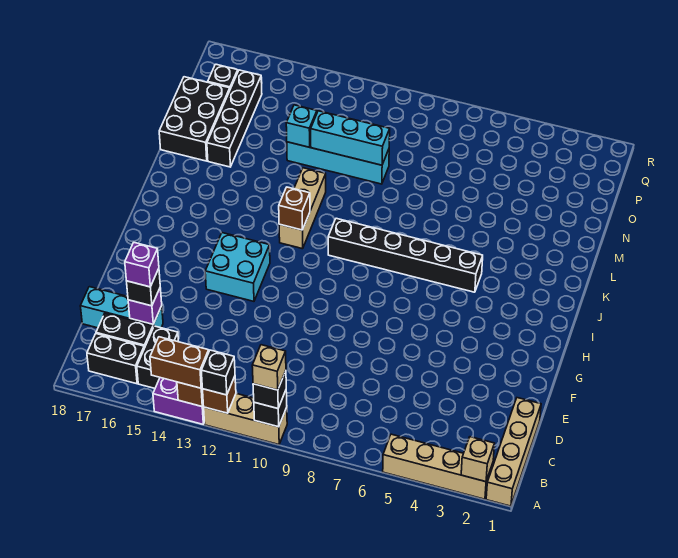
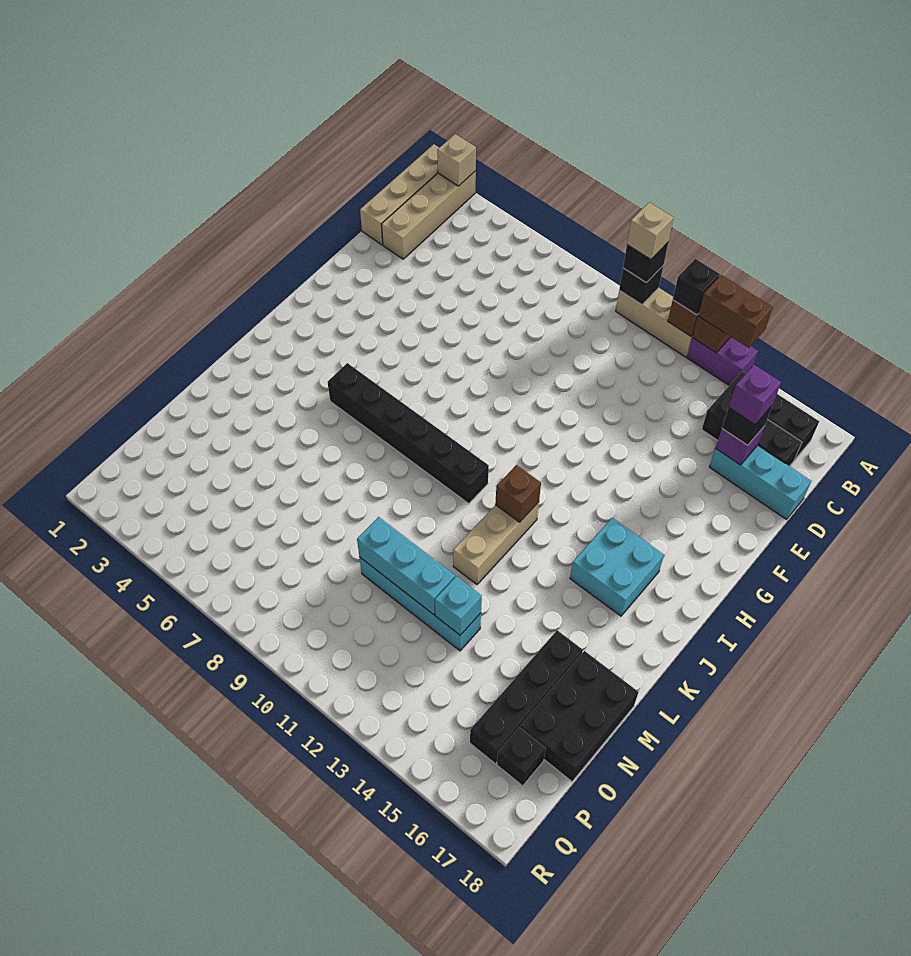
tan 1x4 brick [383,434,493,499] -> tan 1x4 brick turned to [382,171,476,259]
cyan 2x2 brick [205,233,270,301] -> cyan 2x2 brick moved to [570,518,664,616]

